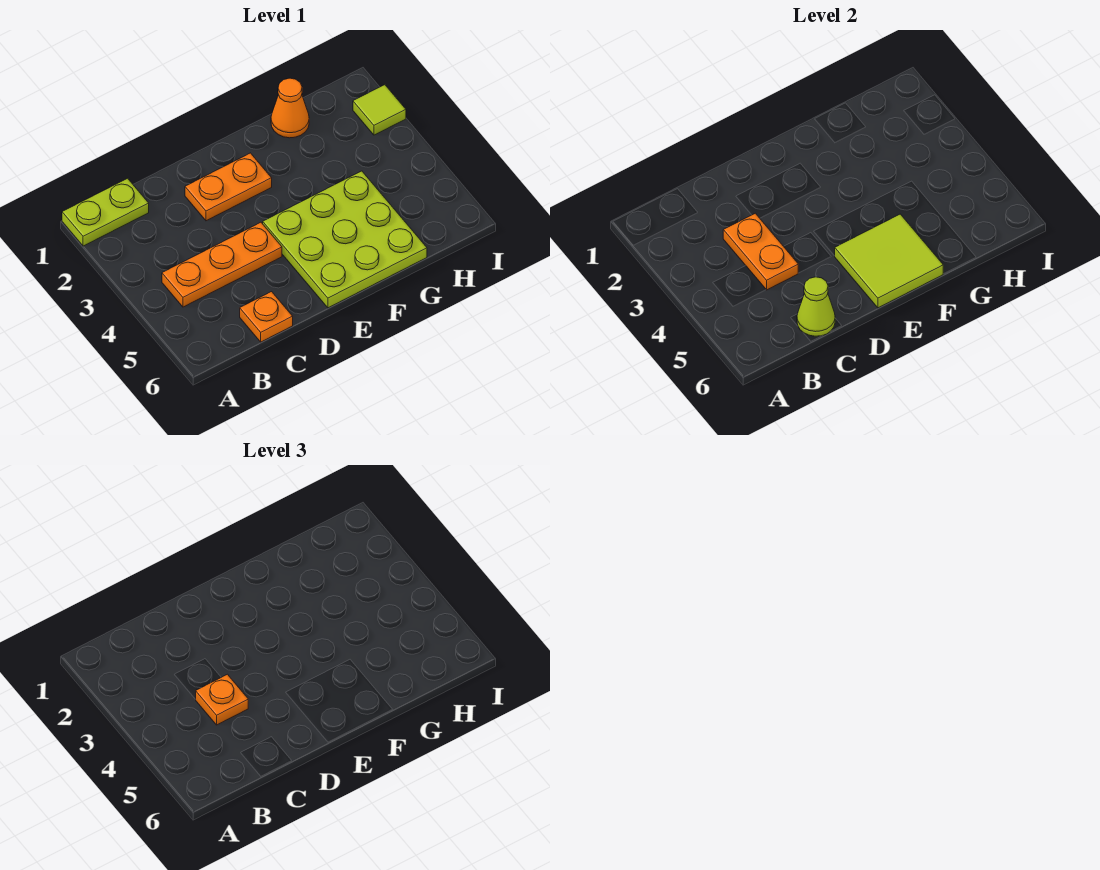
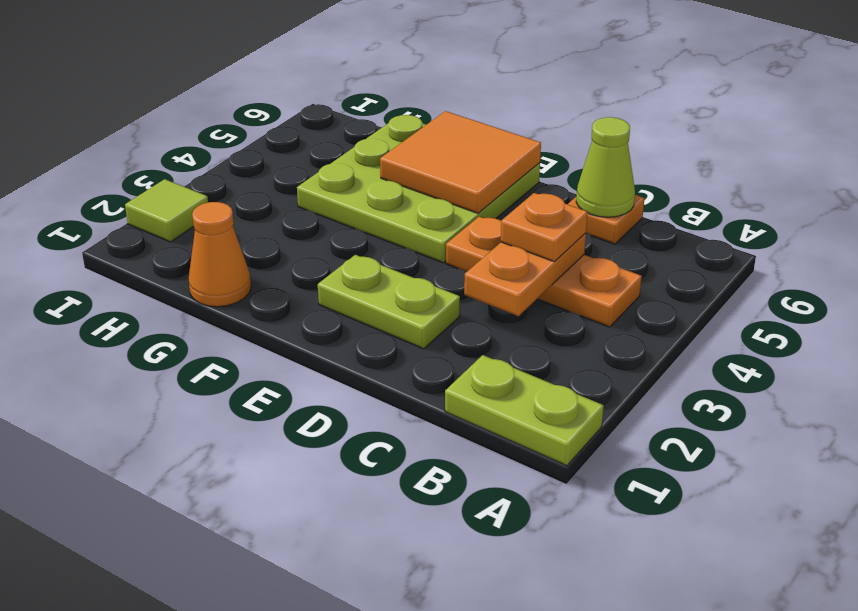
orange 1x2 plate [185,153,272,221] -> lime 1x2 plate [318,255,460,349]
lime 2x2 tile [835,214,943,308] -> orange 2x2 tile [380,111,541,213]

